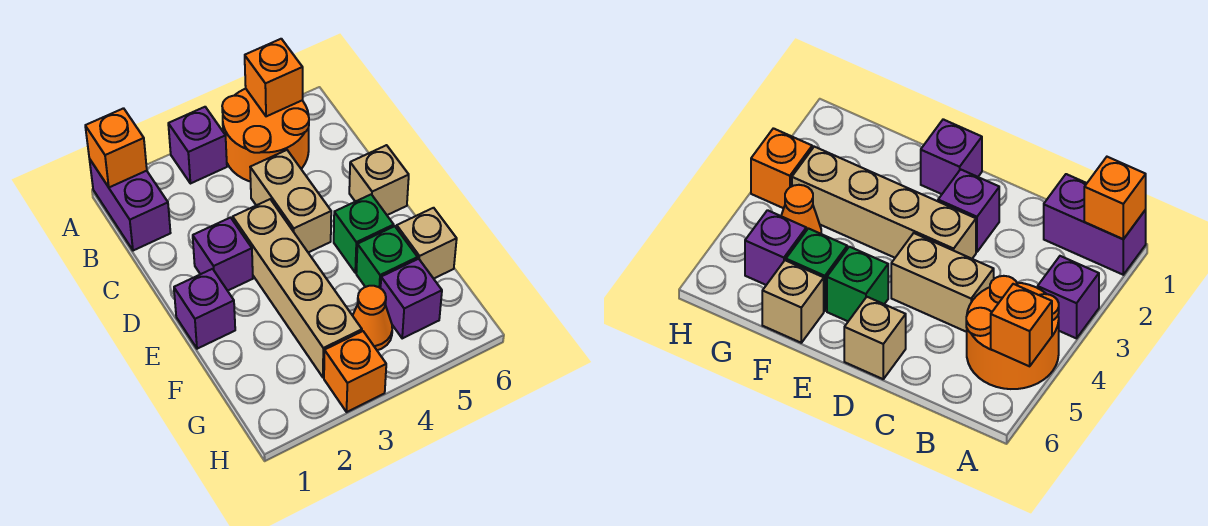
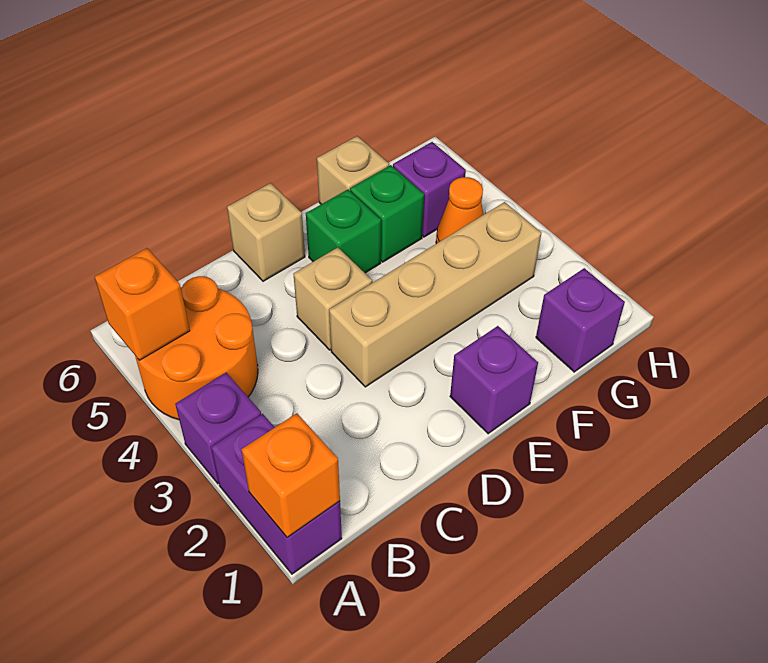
purple 1x2 brick [89,159,170,251] -> purple 1x2 brick turned to [211,414,342,574]
tan 1x2 brick [250,150,331,253] -> tan 1x1 brick [294,248,372,350]
purple 1x1 brick [193,218,253,291] -> purple 1x1 brick moved to [536,268,625,372]
orange 1x1 brick [324,331,386,412] -> none

